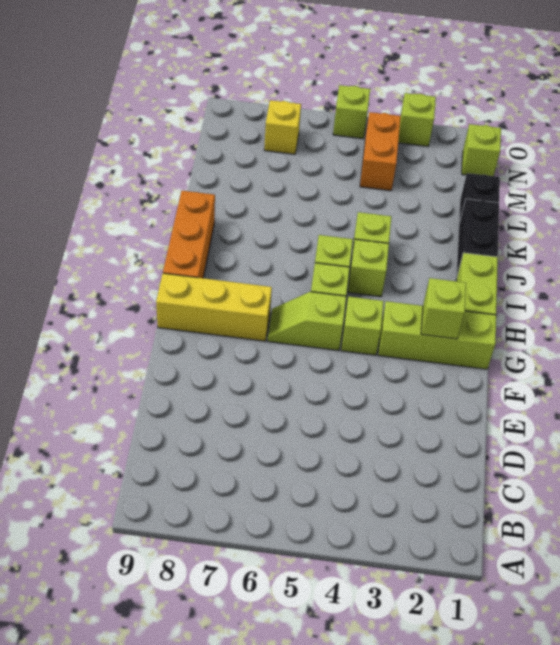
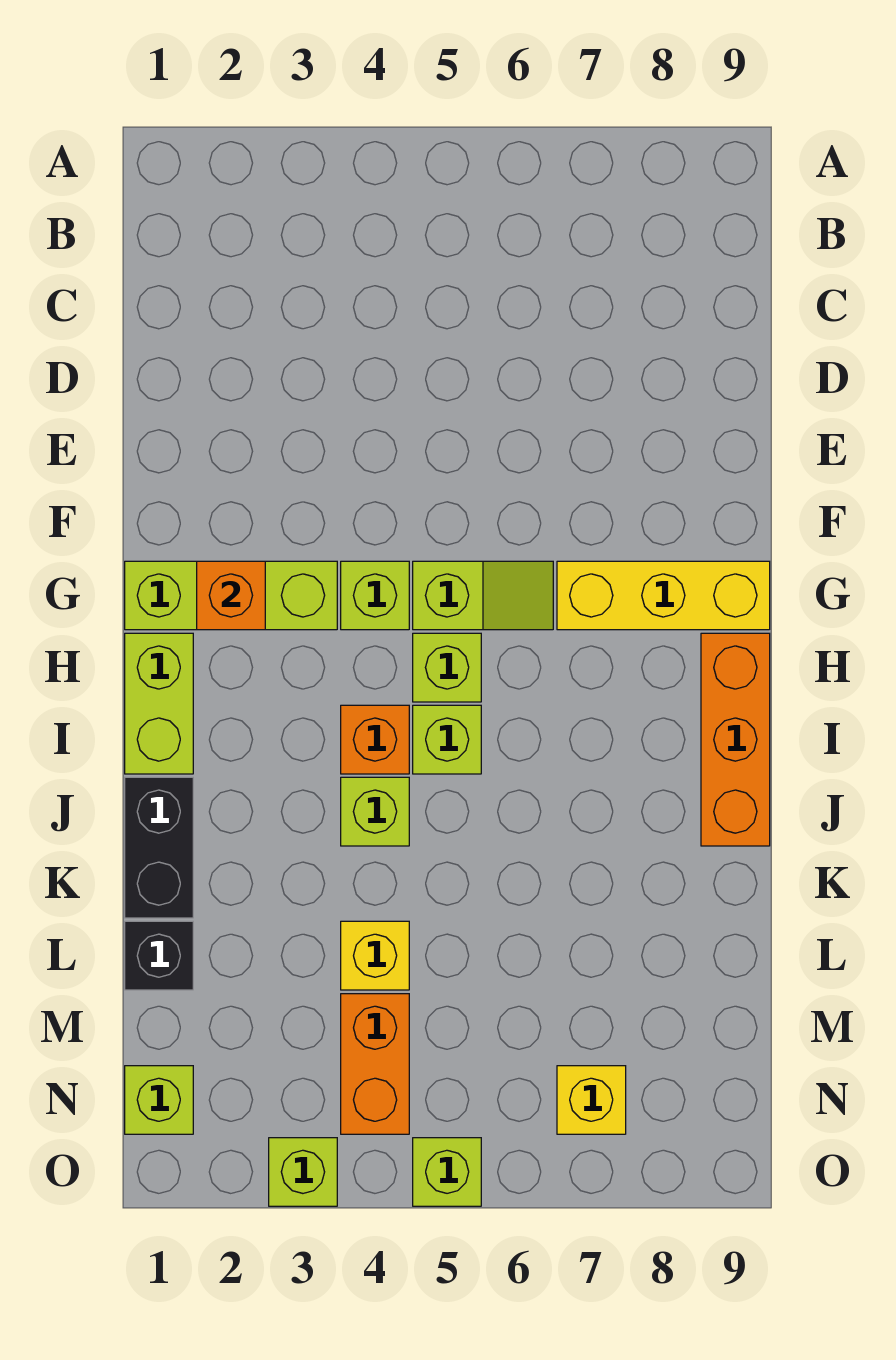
lime 1x1 brick [421,278,466,339] -> orange 1x1 brick [197,561,265,630]
lime 1x1 brick [348,239,389,297] -> orange 1x1 brick [341,705,409,774]
none -> yellow 1x1 brick [341,921,409,990]

